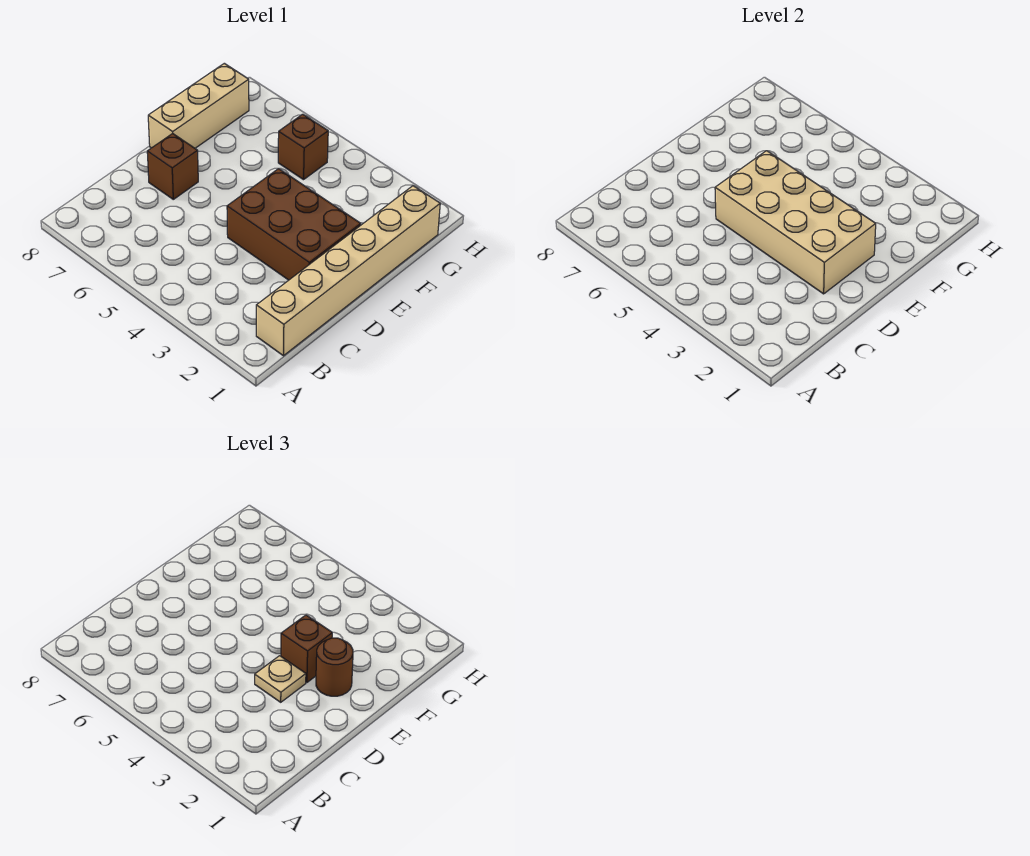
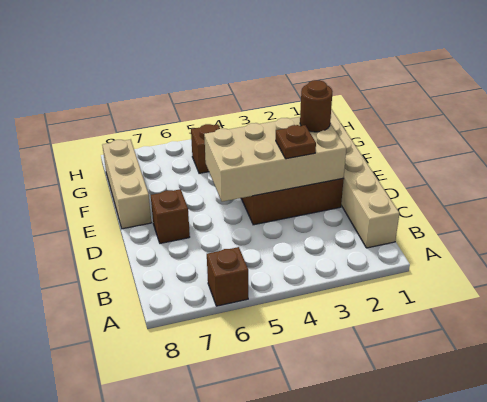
tan 1x1 plate [255,656,306,702] -> brown 1x1 plate [276,125,316,159]
brown 1x1 brick [281,615,332,682] -> brown 1x1 brick moved to [207,247,248,306]

